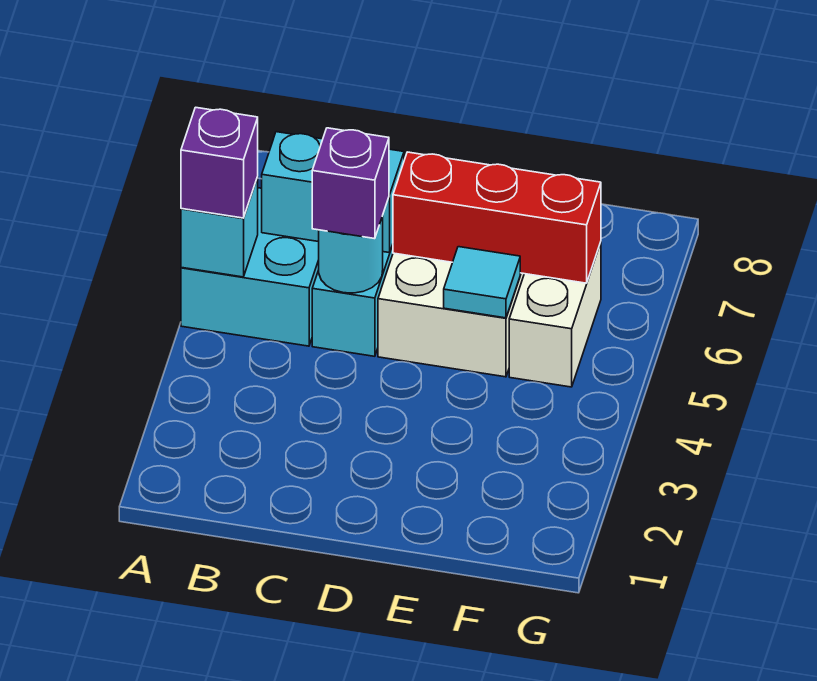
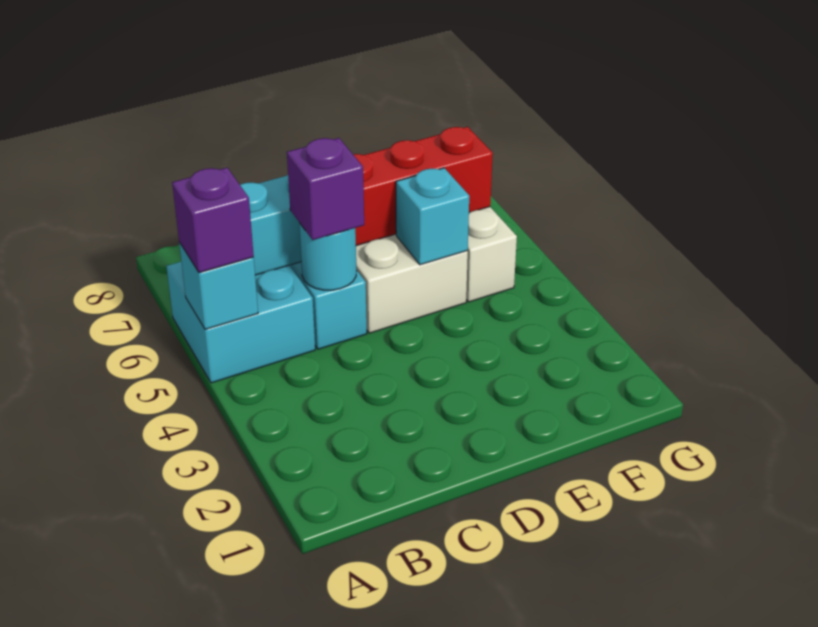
cyan 1x1 tile [444,247,520,318] -> cyan 1x1 brick [396,168,469,265]

